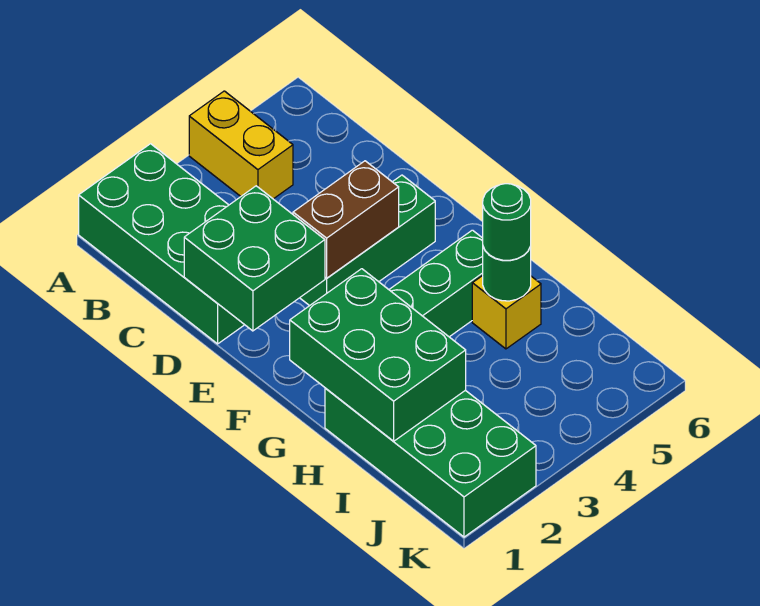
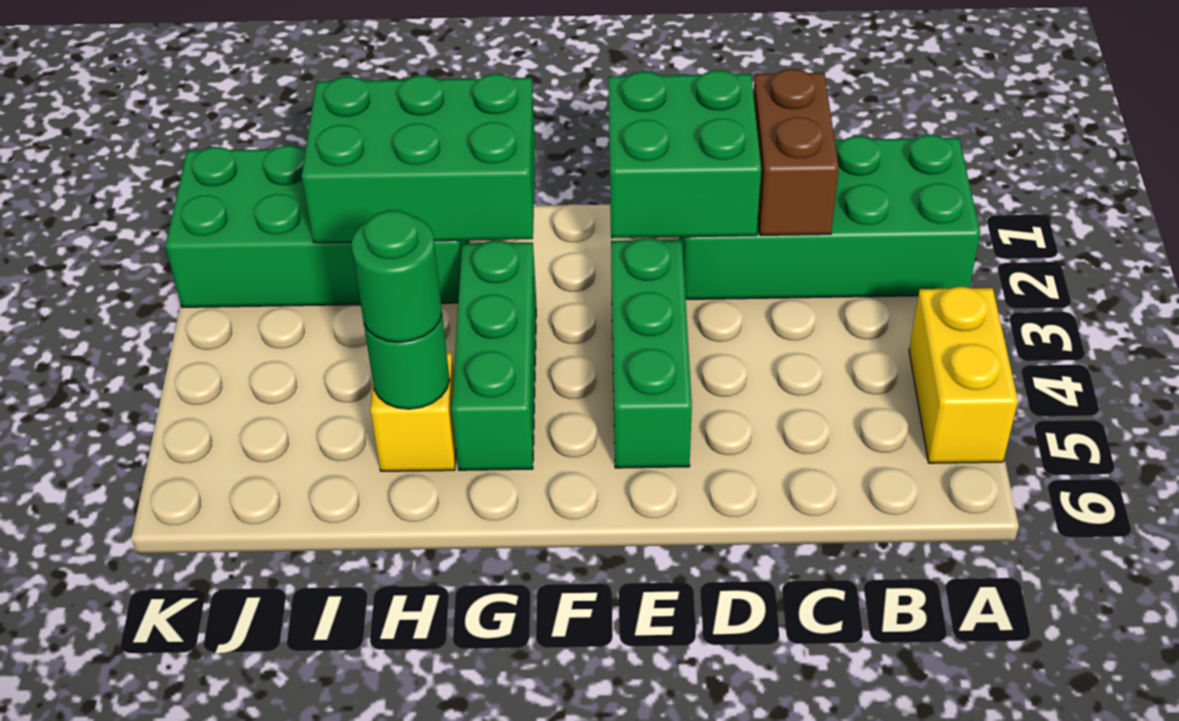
yellow 1x2 brick [189,91,293,199] -> yellow 1x2 brick turned to [909,287,1018,463]
brown 1x2 brick [293,161,399,278] -> brown 1x2 brick moved to [753,69,839,235]

